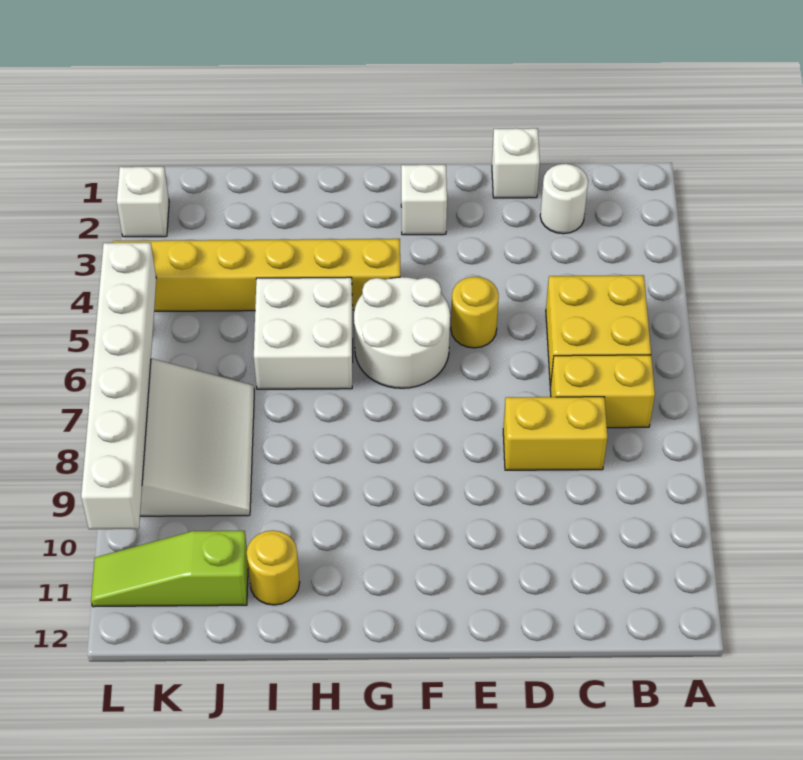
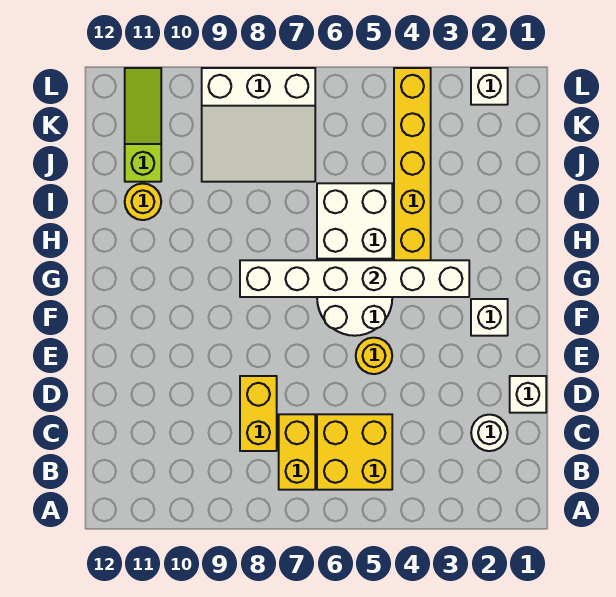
white 1x6 brick [81,243,156,529] -> white 1x6 brick moved to [240,260,469,297]

